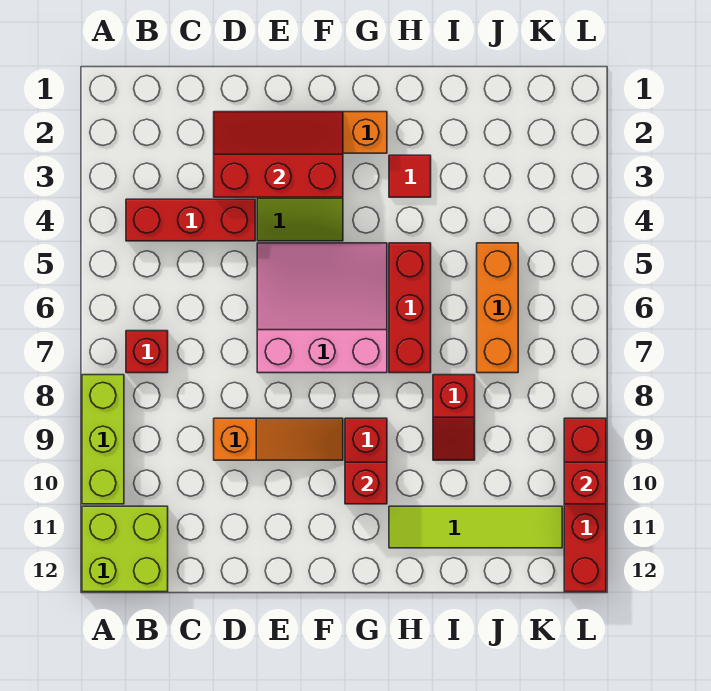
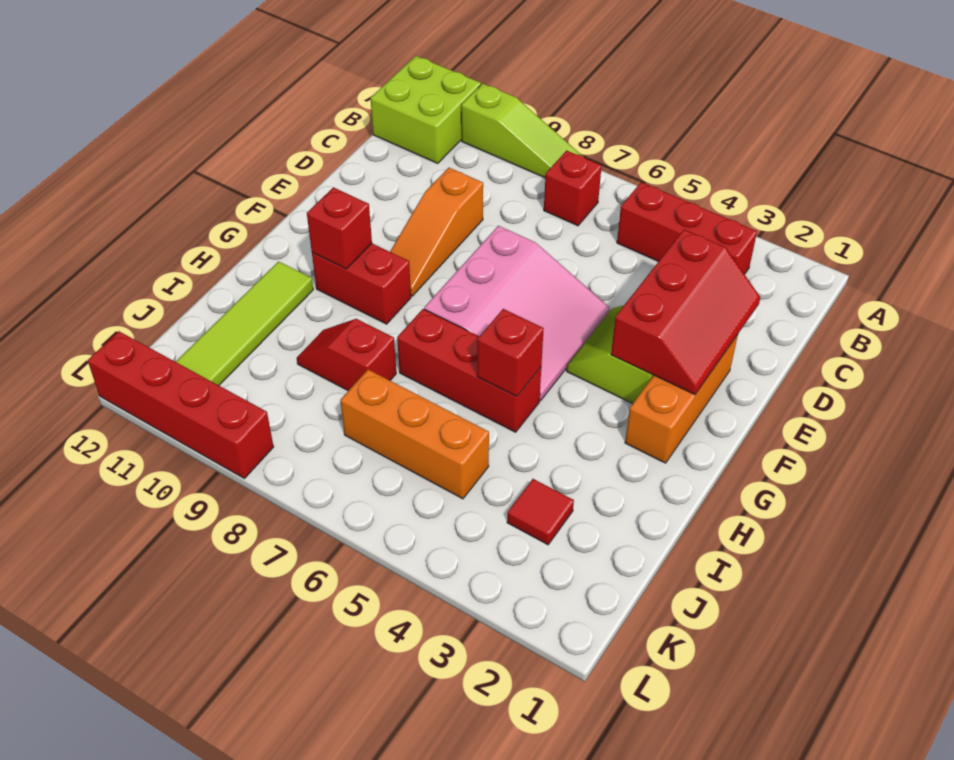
lime 1x3 brick [82,375,124,504] -> lime 1x3 slope [461,84,582,178]
red 1x3 brick [126,199,255,241] -> red 1x3 brick turned to [617,182,757,274]
red 1x1 tile [389,155,431,197] -> red 1x1 tile moved to [507,479,574,545]
red 1x1 brick [564,462,606,504] -> red 1x1 brick moved to [477,309,544,397]

